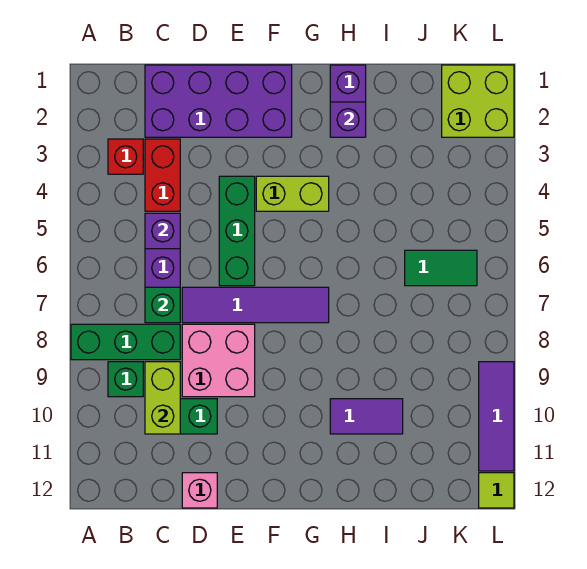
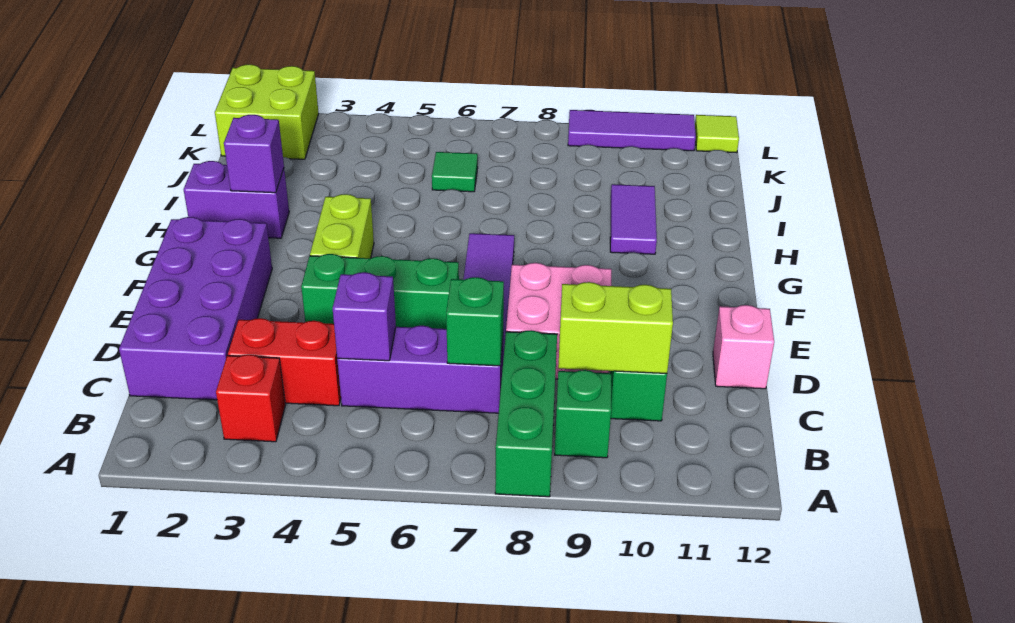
green 1x2 tile [405,250,477,286] -> green 1x1 tile [432,152,478,192]

